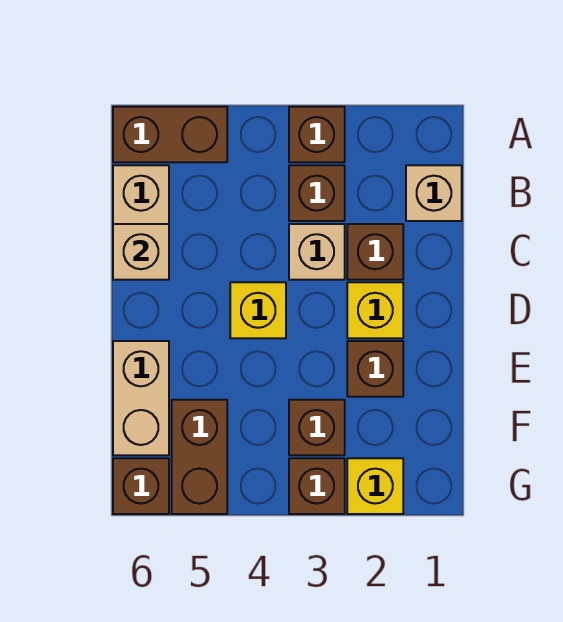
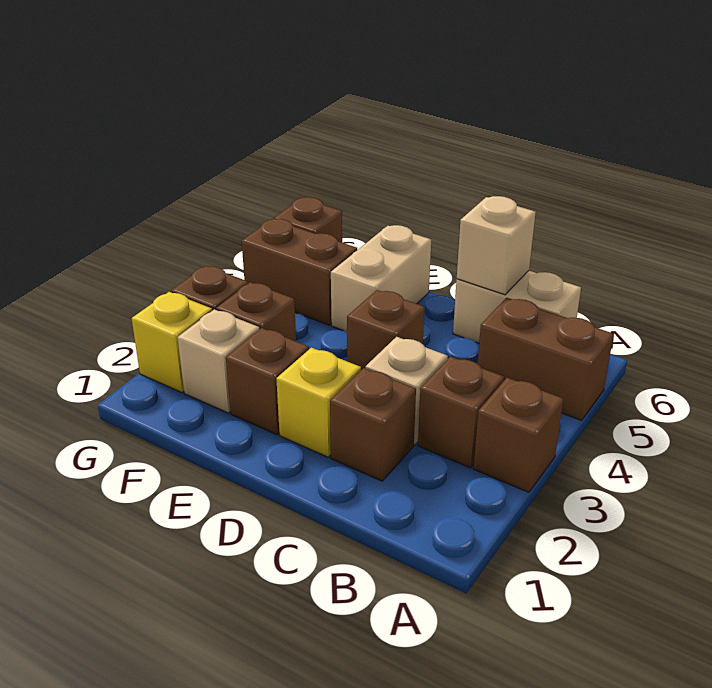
brown 1x2 brick [113,107,227,162] -> brown 1x2 brick turned to [478,298,614,420]
tan 1x1 brick [406,165,462,221] -> tan 1x1 brick moved to [177,309,259,413]
yellow 1x1 brick [230,282,286,338] -> brown 1x1 brick [347,290,424,370]
tan 1x2 brick [113,341,169,455] -> tan 1x2 brick turned to [331,225,431,332]

